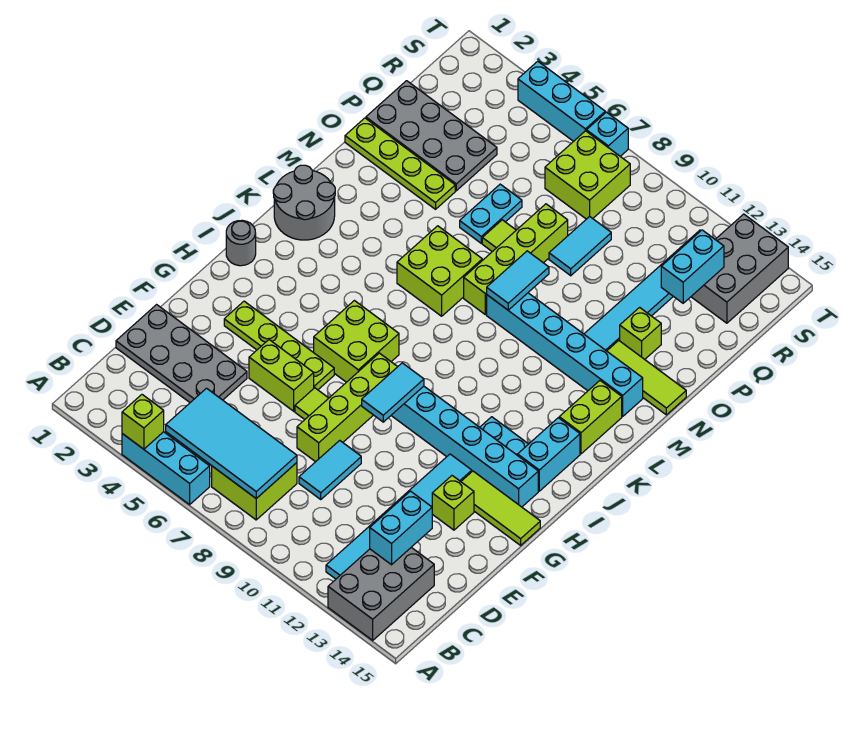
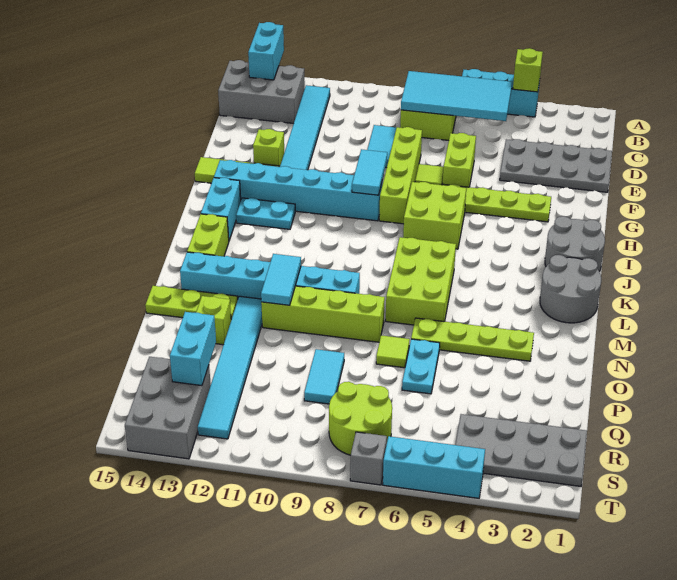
grey 2x3 brick [328,547,434,640] -> grey 2x3 brick turned to [218,60,305,124]
cyan 1x2 brick [370,491,432,565] -> cyan 1x2 brick moved to [248,22,284,80]
lime 1x2 brick [249,340,314,411] -> lime 1x2 brick turned to [443,133,476,187]
grey 1x1 round brick [226,220,256,266] -> grey 2x2 round brick [545,216,605,272]
lime 2x2 brick [397,226,482,316] -> lime 2x3 brick [386,237,456,325]
lime 1x4 brick [464,204,568,315] -> lime 1x4 brick turned to [261,286,385,342]
cyan 1x2 tile [487,251,549,310] -> cyan 1x2 tile moved to [261,254,301,305]
lime 1x3 tile [607,340,686,415] -> lime 1x3 plate [145,286,238,319]
lime 1x4 plate [345,118,455,209] -> lime 1x4 plate moved to [411,318,534,361]
grey 2x4 plate [366,81,497,191] -> grey 2x4 plate moved to [456,414,587,486]
lime 2x2 brick [545,131,630,219] -> lime 2x2 round brick [329,382,392,455]
cyan 1x1 brick [587,112,628,156] -> grey 1x1 brick [350,432,387,485]

